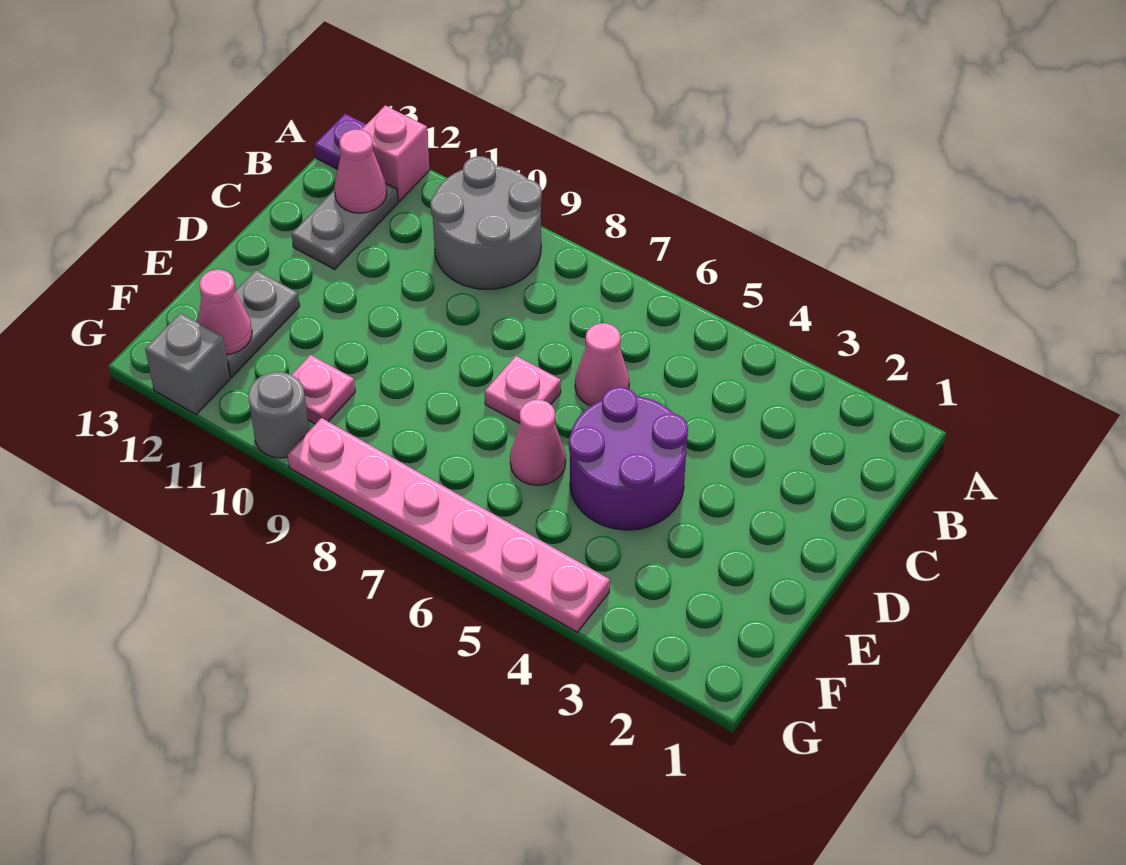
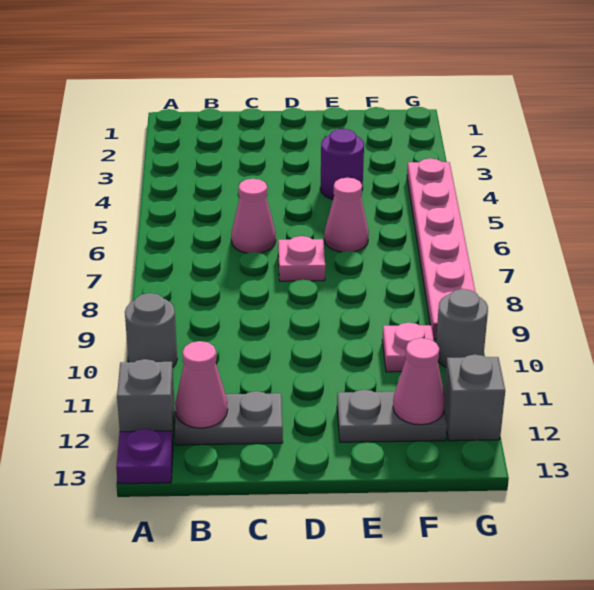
grey 2x2 round brick [431,156,542,289] -> grey 1x1 round brick [125,293,177,367]
pink 1x1 brick [361,105,430,201] -> grey 1x1 brick [117,359,175,438]
purple 2x2 round brick [569,387,688,530] -> purple 1x1 round brick [320,129,364,199]

